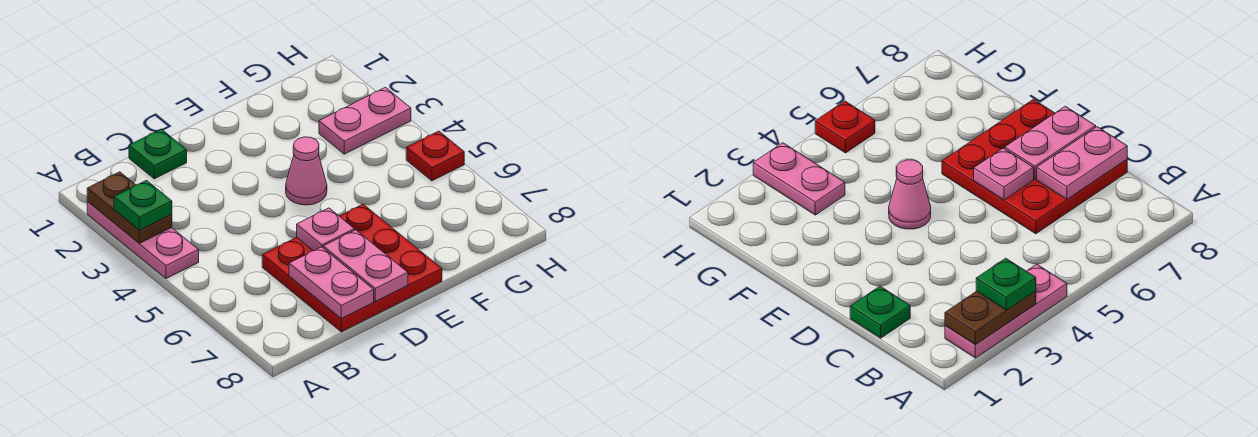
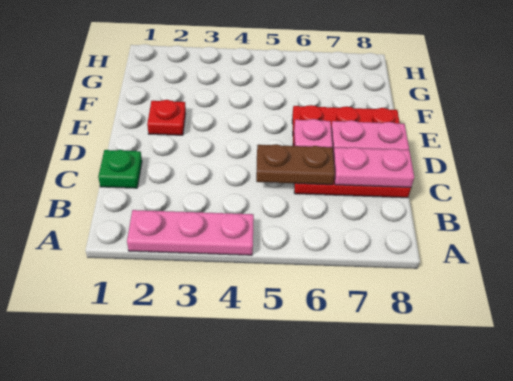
brown 1x2 plate [87,172,172,243] -> brown 1x2 plate moved to [256,144,335,185]
green 1x1 plate [114,180,172,230] -> none
pink 1x1 cone [286,137,327,205] -> none
pink 1x2 plate [319,87,411,154] -> none
red 1x1 plate [406,131,464,181] -> red 1x1 plate moved to [147,100,186,135]

